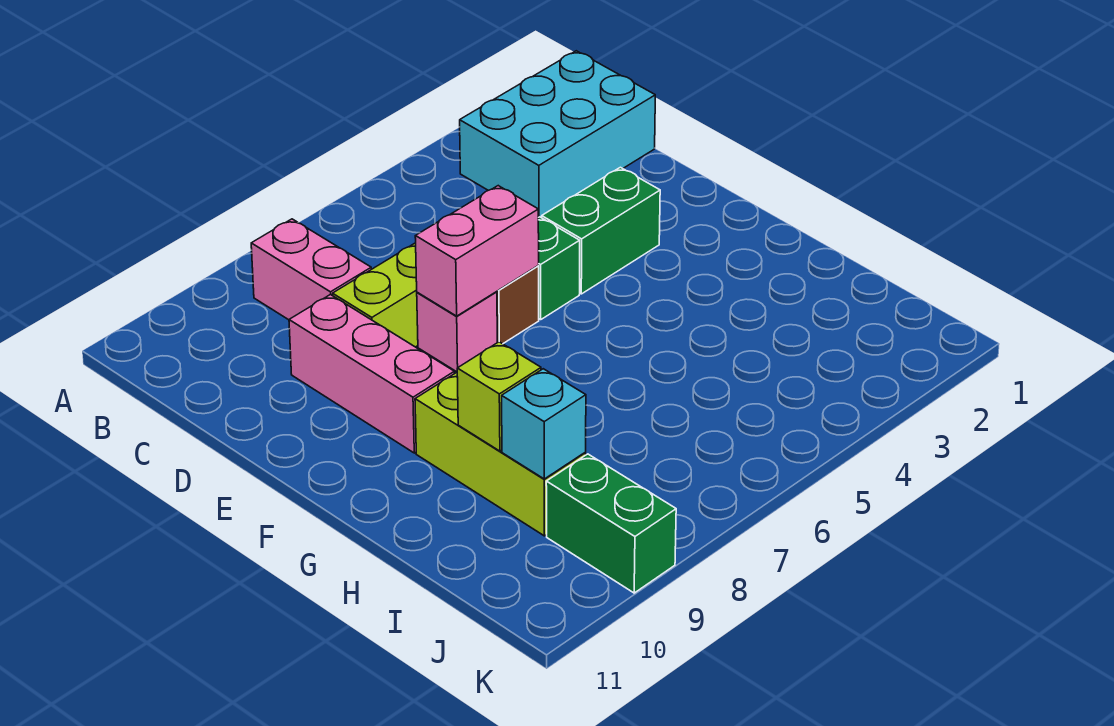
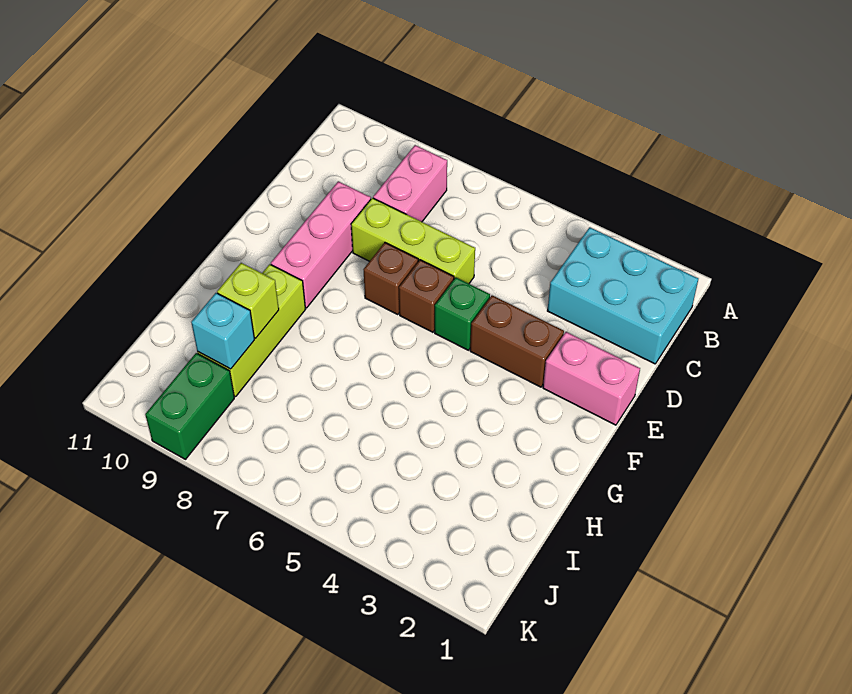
green 1x2 brick [542,167,660,294] -> brown 1x2 brick [470,295,564,387]
pink 1x2 brick [415,186,539,316] -> pink 1x2 brick moved to [543,332,640,425]
pink 1x1 brick [417,292,497,372] -> brown 1x1 brick [363,243,418,315]

